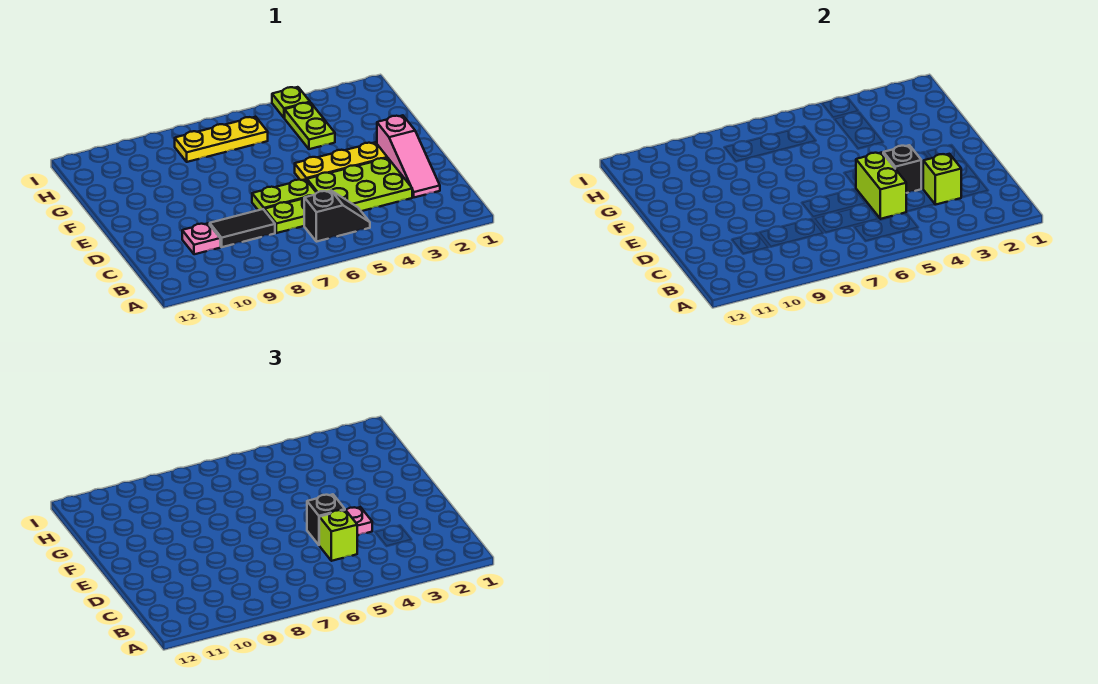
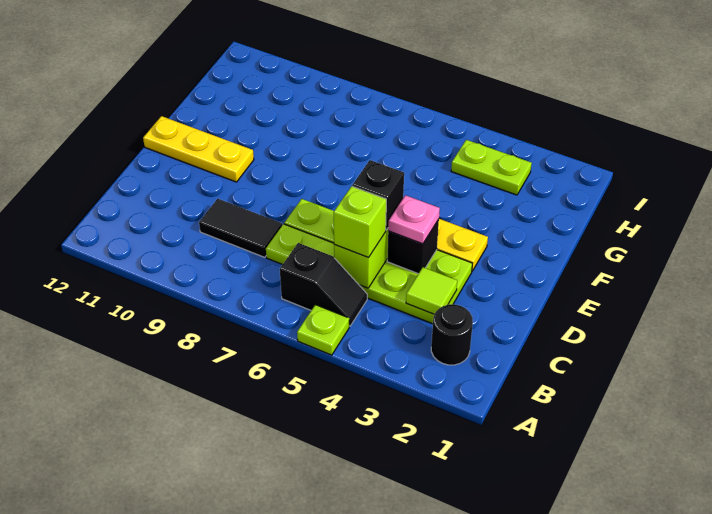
none -> black 1x1 round brick [431,304,473,365]
pink 1x3 slope [377,115,440,197] -> none
lime 1x1 brick [923,154,961,205] -> lime 1x1 tile [406,267,457,314]
pink 1x1 plate [182,223,220,254] -> none
lime 1x2 plate [285,103,335,149] -> lime 1x2 plate turned to [451,140,532,195]
yellow 1x3 plate [175,117,268,162] -> yellow 1x3 plate moved to [143,116,254,182]
lime 1x1 plate [272,87,310,118] -> lime 1x1 plate moved to [297,305,349,355]

